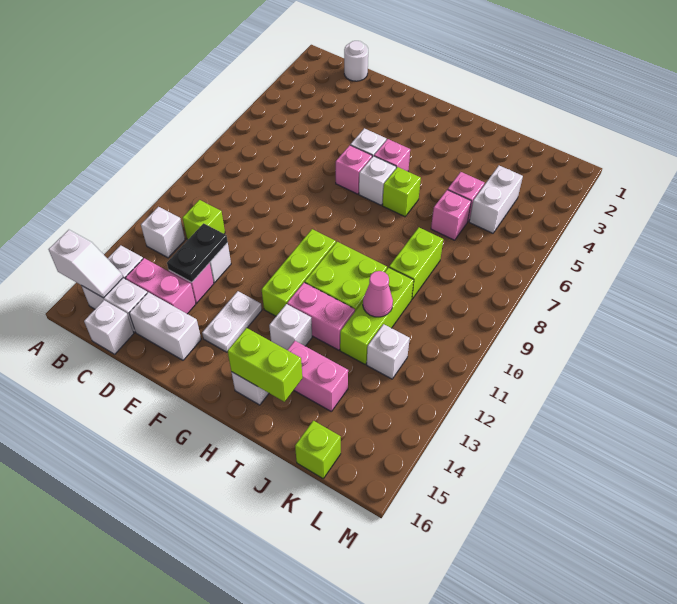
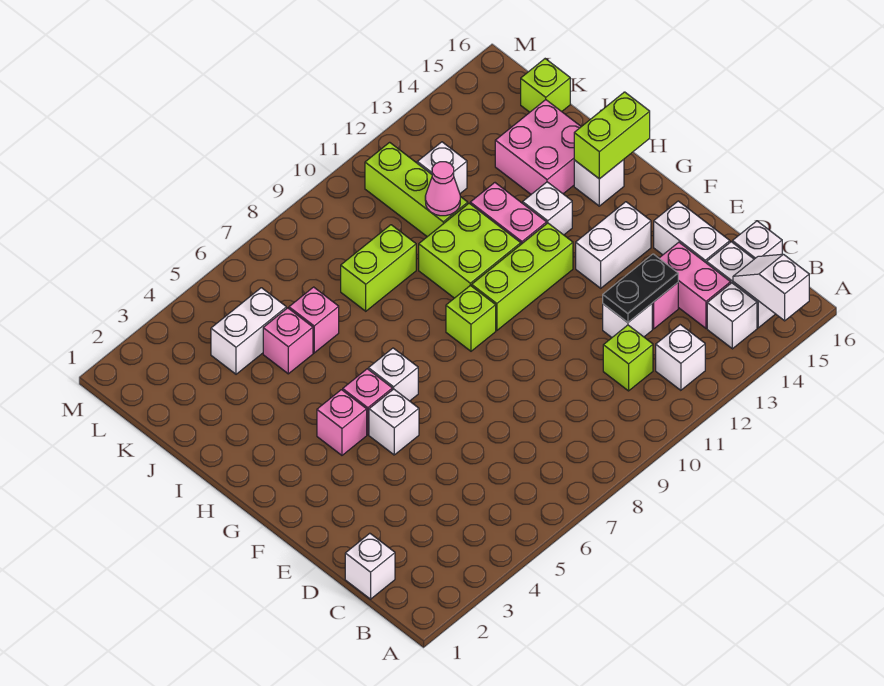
white 1x1 round brick [344,41,368,81] -> white 1x1 brick [345,533,395,599]
pink 1x1 brick [336,145,372,194] -> pink 1x1 brick moved to [317,390,367,455]
white 1x2 plate [202,291,262,352] -> white 1x2 brick [576,202,651,288]
lime 1x1 brick [382,167,421,217] -> lime 1x1 brick moved to [446,285,496,351]
lime 1x2 brick [228,328,302,402] -> lime 1x2 brick turned to [574,92,650,179]
pink 1x2 brick [288,341,348,411] -> pink 2x2 brick [495,100,581,194]
lime 1x3 brick [340,267,414,364] -> lime 1x3 brick turned to [365,142,468,237]

